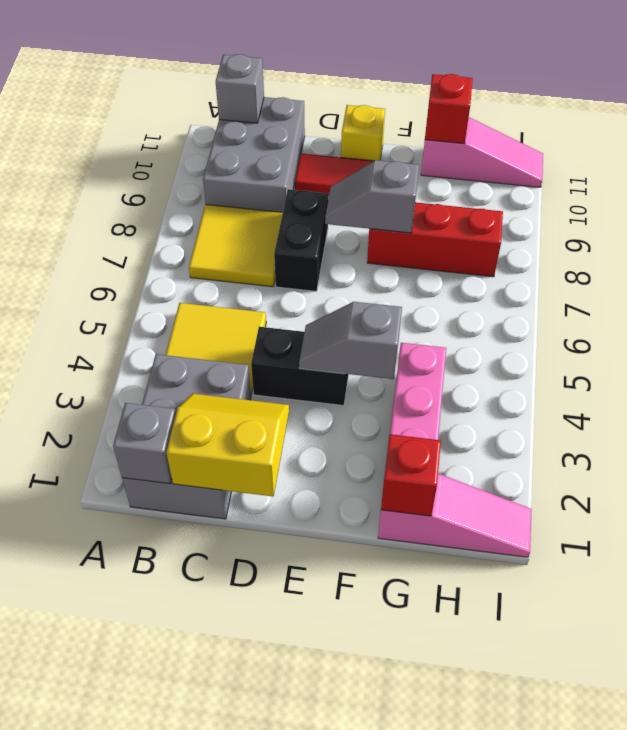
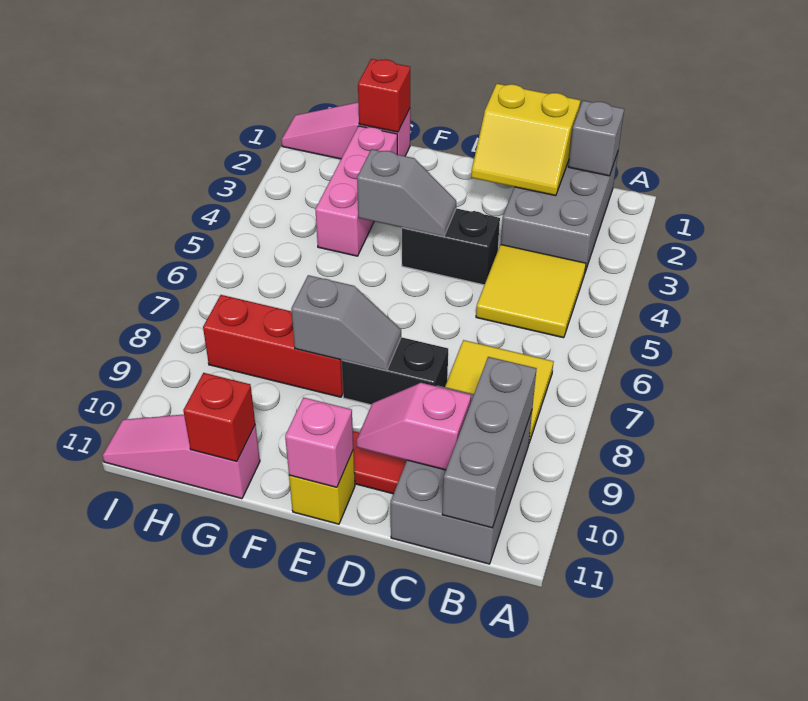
grey 1x1 brick [216,54,264,123] -> grey 1x3 brick [442,357,537,528]
none -> pink 1x2 slope [356,383,471,470]
black 1x2 brick [274,189,329,291] -> black 1x2 brick turned to [342,337,448,405]
none -> pink 1x1 brick [285,398,353,487]

